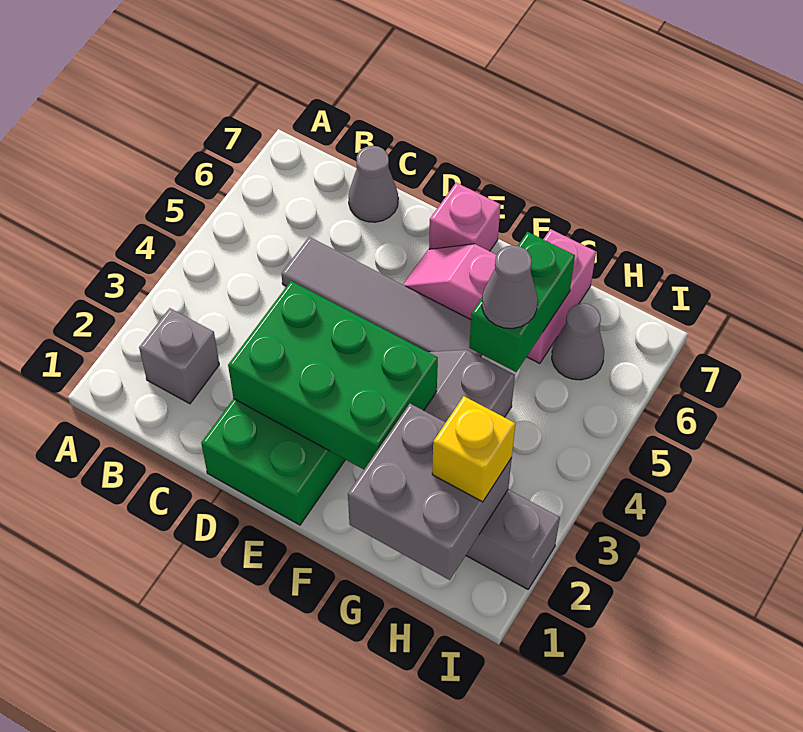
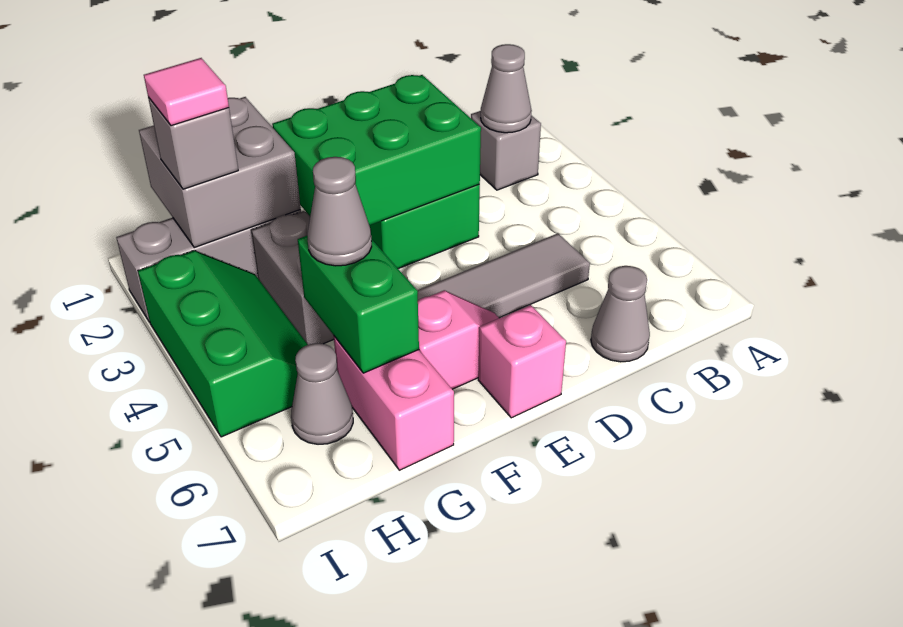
none -> grey 1x1 cone [481,44,532,133]
yellow 1x1 brick [432,396,515,502] -> grey 1x1 brick [148,97,238,189]
none -> pink 1x1 tile [144,58,229,126]
none -> green 2x3 slope [138,251,308,437]

